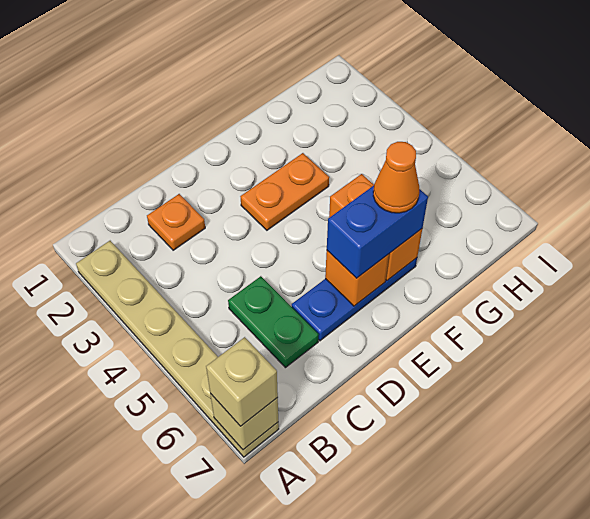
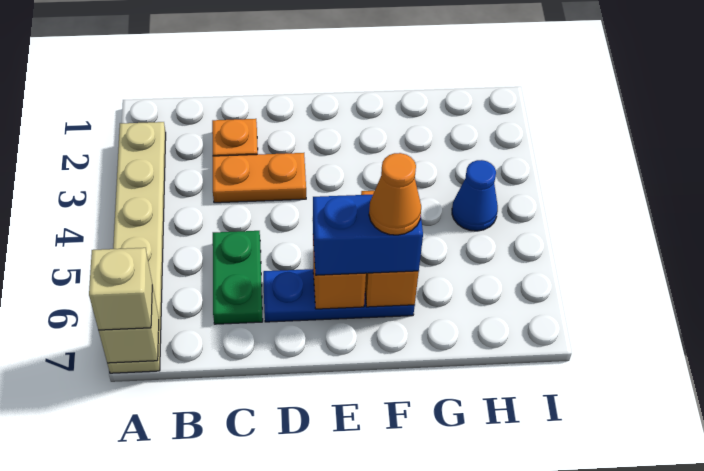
orange 1x2 plate [240,153,329,230] -> orange 1x2 plate moved to [213,153,306,203]
none -> blue 1x1 cone [452,160,498,231]

